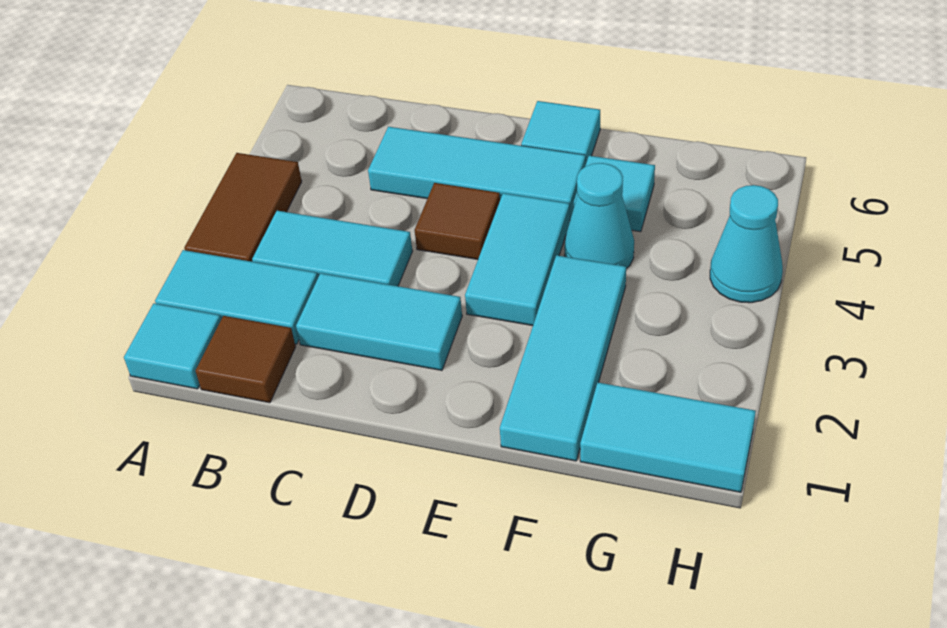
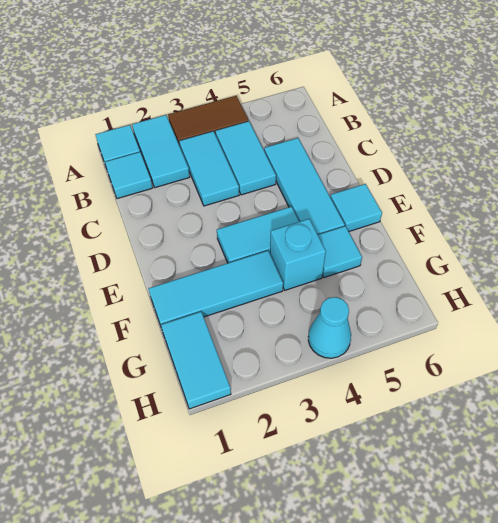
brown 1x1 tile [196,316,296,403] -> cyan 1x1 tile [105,152,153,199]
cyan 1x2 tile [296,273,462,370] -> cyan 1x2 tile moved to [215,121,276,195]
brown 1x1 tile [415,183,500,259] -> none
cyan 1x1 cone [564,163,634,269] -> cyan 1x1 brick [270,219,326,290]

